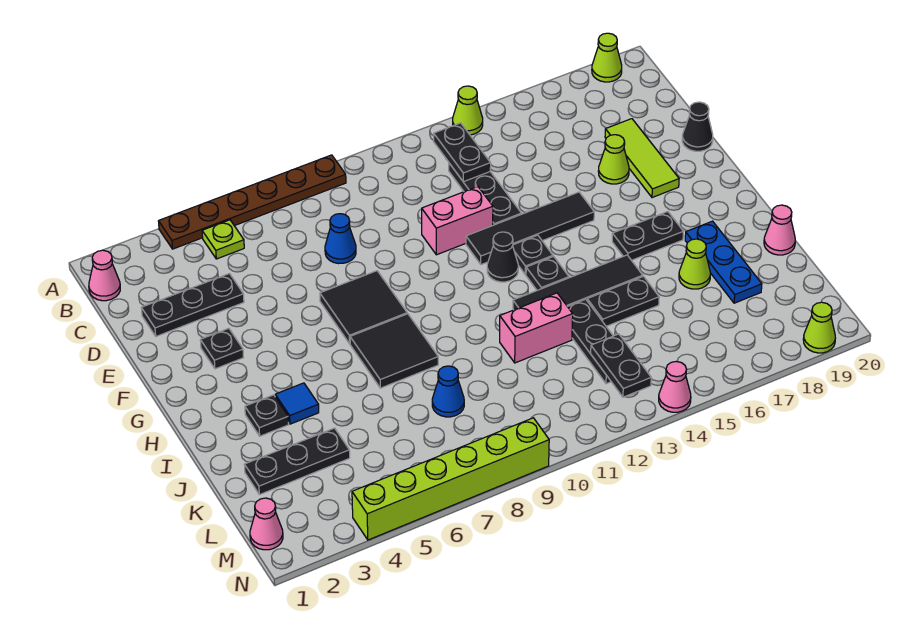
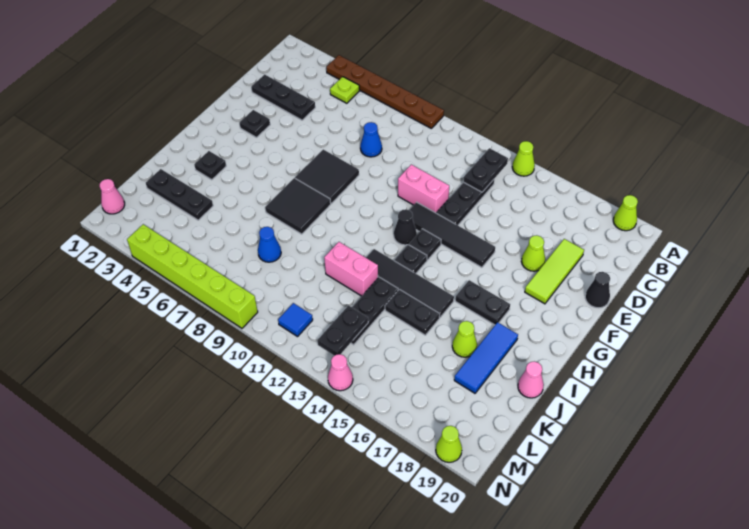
pink 1x1 cone [89,250,120,301] -> none
blue 1x1 tile [275,383,319,424] -> blue 1x1 tile moved to [278,303,313,337]
blue 1x3 plate [685,221,762,303] -> blue 1x3 tile [454,322,518,393]

